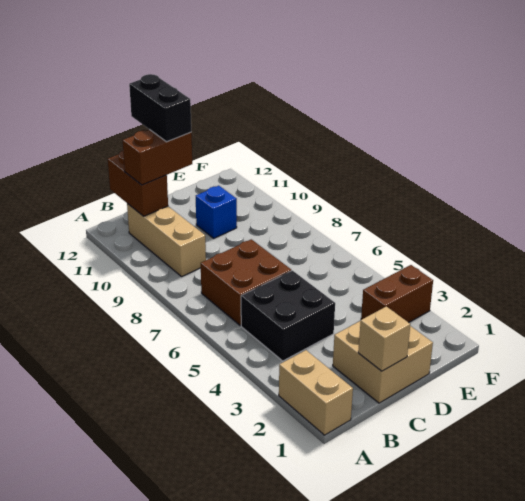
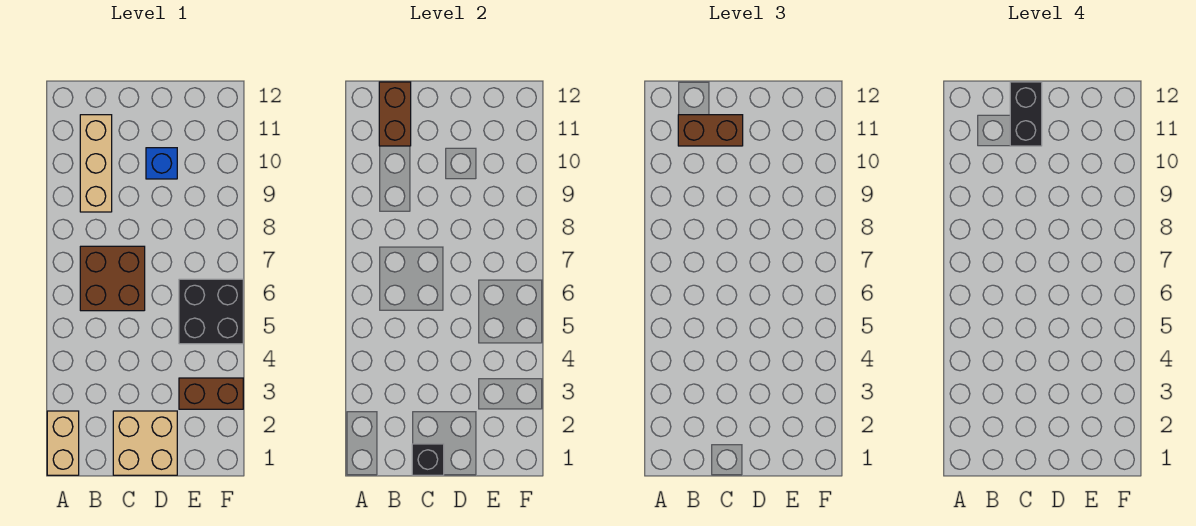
black 2x2 brick [241,271,335,361] -> black 2x2 brick moved to [179,279,243,344]
tan 1x1 brick [358,306,410,371] -> black 1x1 brick [412,444,444,475]

